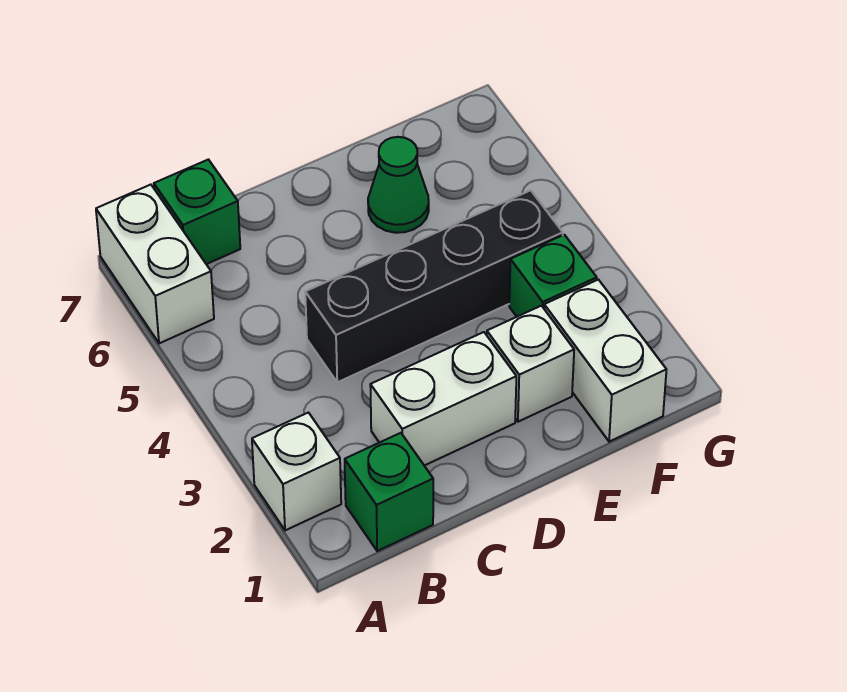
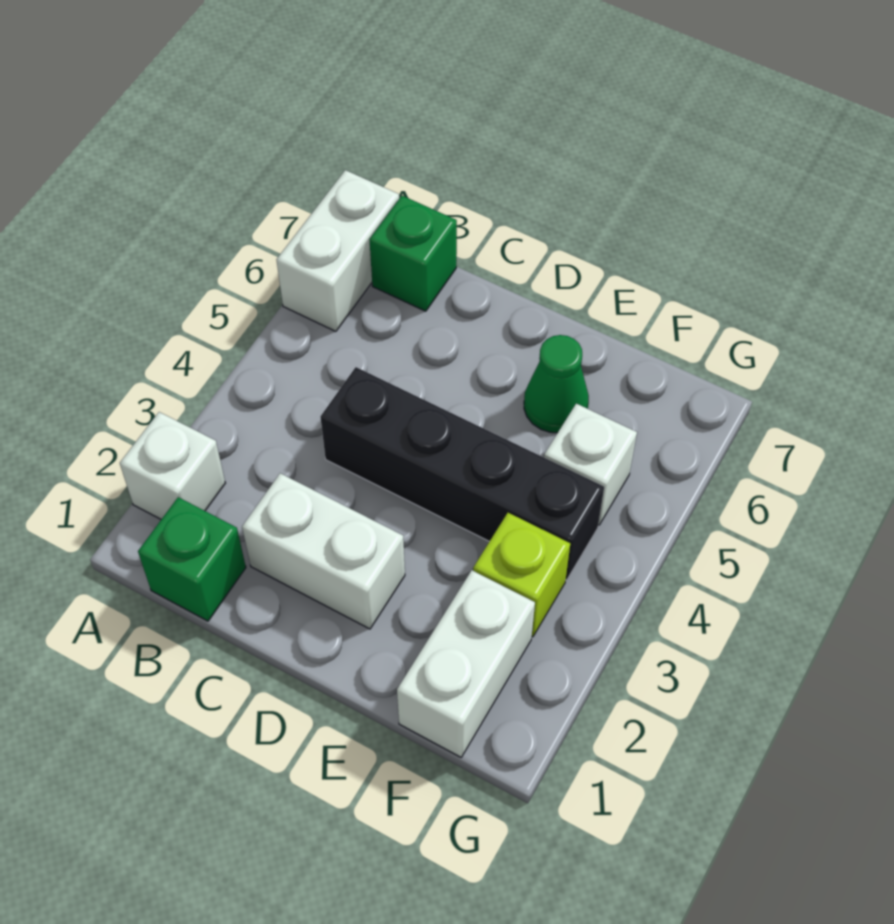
white 1x1 brick [487,306,574,422] -> white 1x1 brick moved to [544,404,637,525]
green 1x1 brick [509,235,597,317] -> lime 1x1 brick [473,513,570,637]

